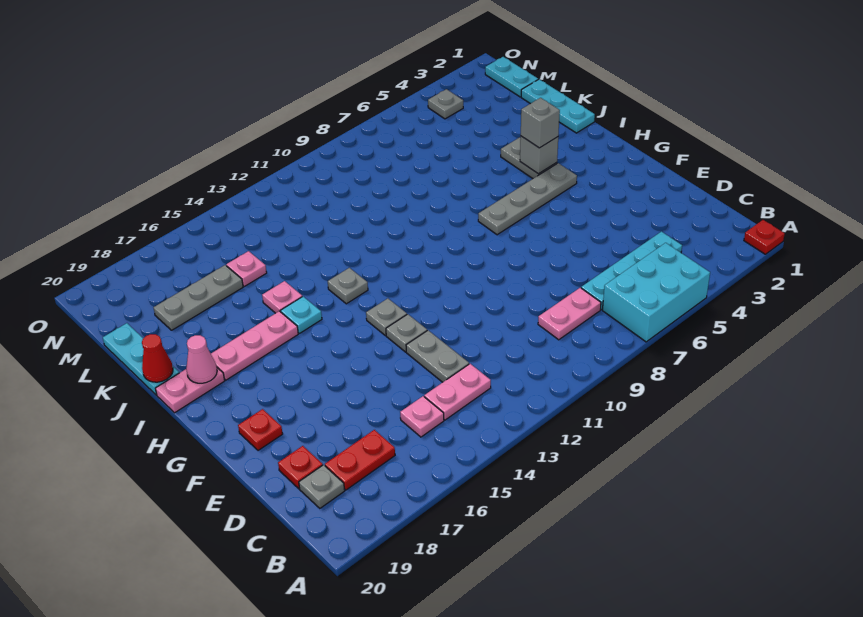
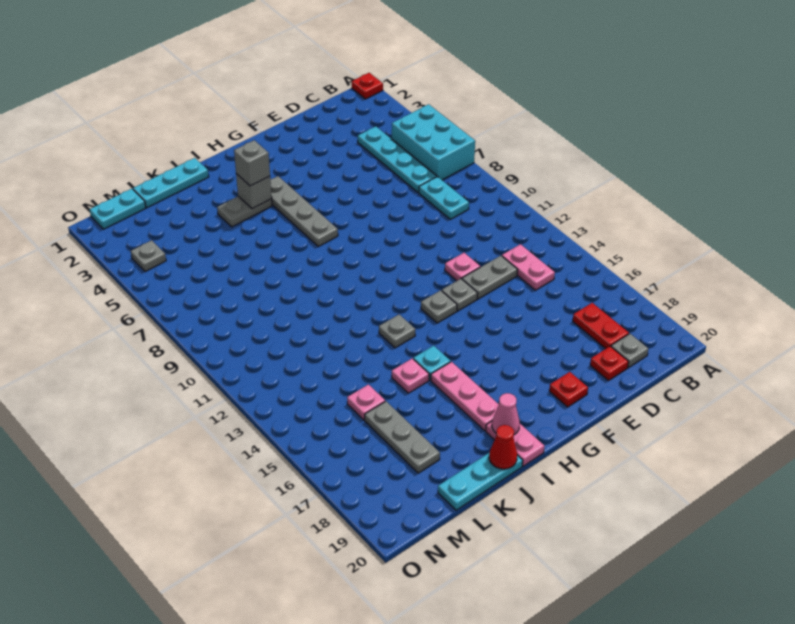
pink 1x2 plate [538,288,601,340] -> cyan 1x2 plate [419,177,469,219]
pink 1x1 plate [400,396,444,437] -> pink 1x1 plate moved to [445,253,480,281]

